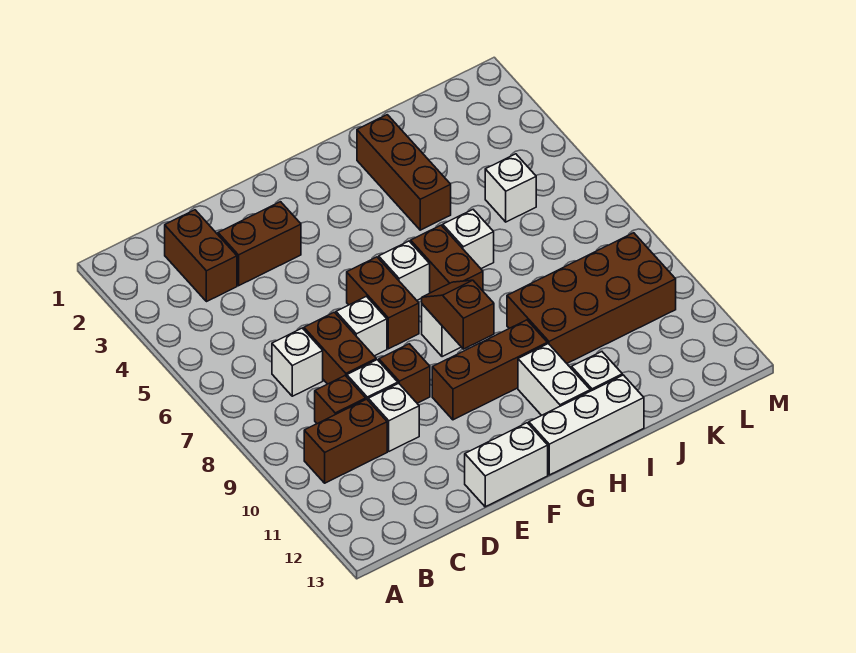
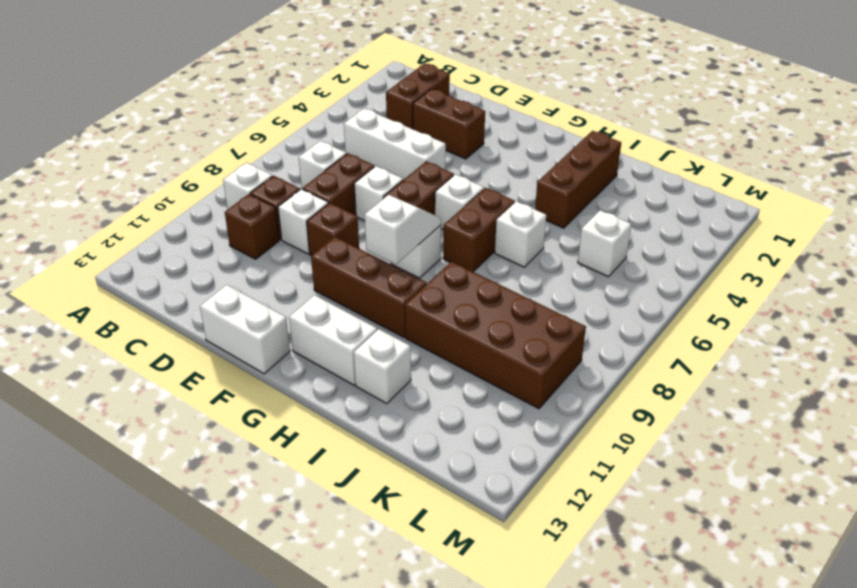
brown 1x2 brick [304,399,387,483] -> brown 1x1 brick [225,194,279,259]
white 1x1 brick [368,383,419,451] -> white 1x1 brick moved to [223,163,272,210]
brown 1x2 slope [422,280,494,349] -> white 1x2 slope [365,195,441,265]
white 1x3 brick [529,375,644,475] -> white 1x3 brick moved to [344,108,446,180]
white 1x2 brick [518,344,590,415] -> white 1x2 brick turned to [289,295,377,385]

